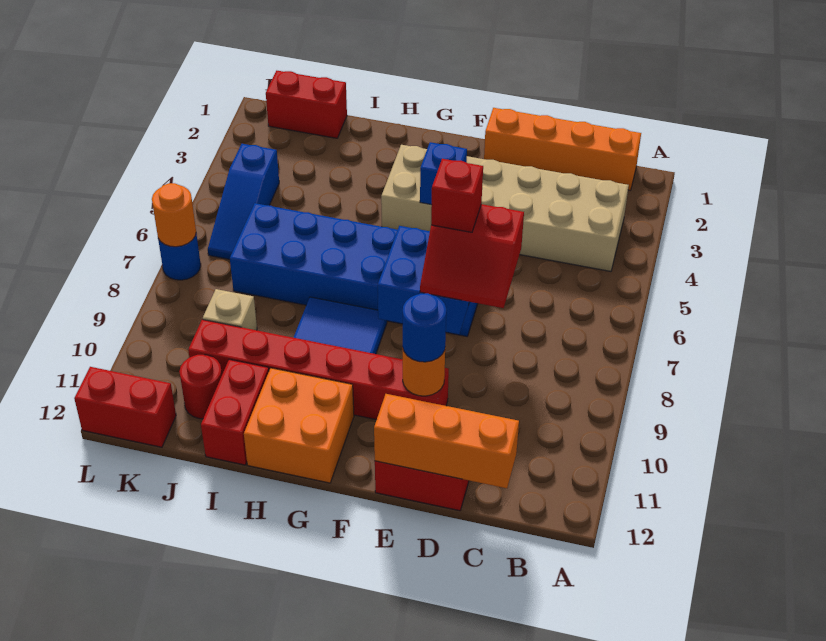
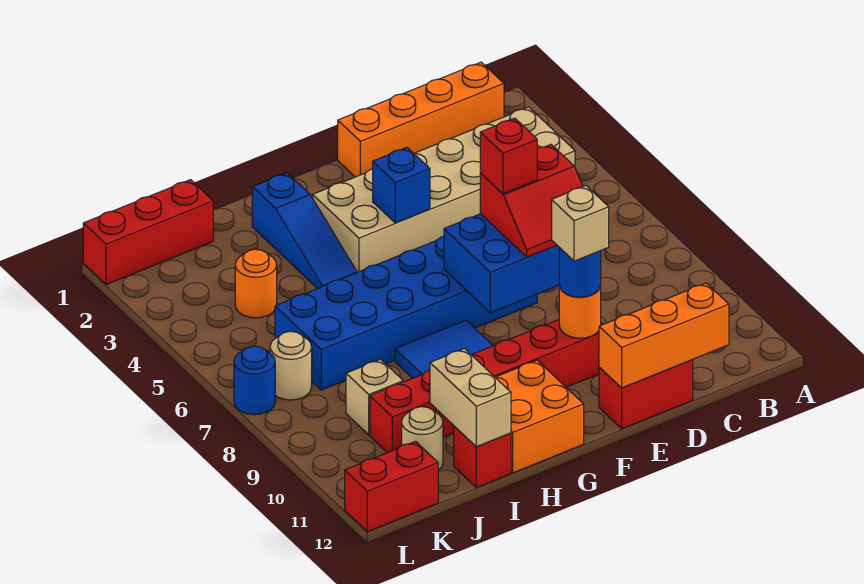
none -> tan 1x1 brick [552,186,609,261]
red 1x2 brick [201,360,269,465] -> red 1x1 brick [454,426,511,488]
none -> tan 1x2 brick [430,349,511,447]
red 1x2 brick [266,71,347,138] -> red 1x3 brick [83,180,213,285]
red 1x1 round brick [179,355,222,419] -> tan 1x1 round brick [402,407,443,470]
blue 1x3 slope [208,144,279,259] -> blue 1x3 slope moved to [252,173,357,289]
none -> tan 1x1 round brick [270,331,312,400]
orange 1x1 round brick [152,183,196,247] -> orange 1x1 round brick moved to [235,249,277,318]

